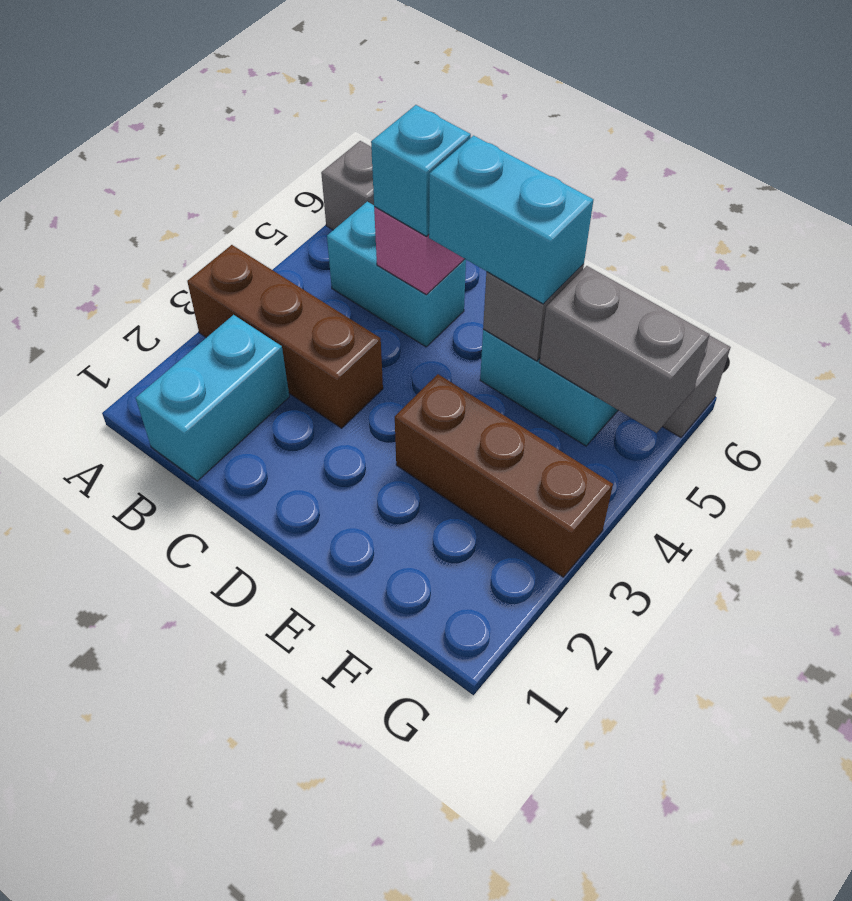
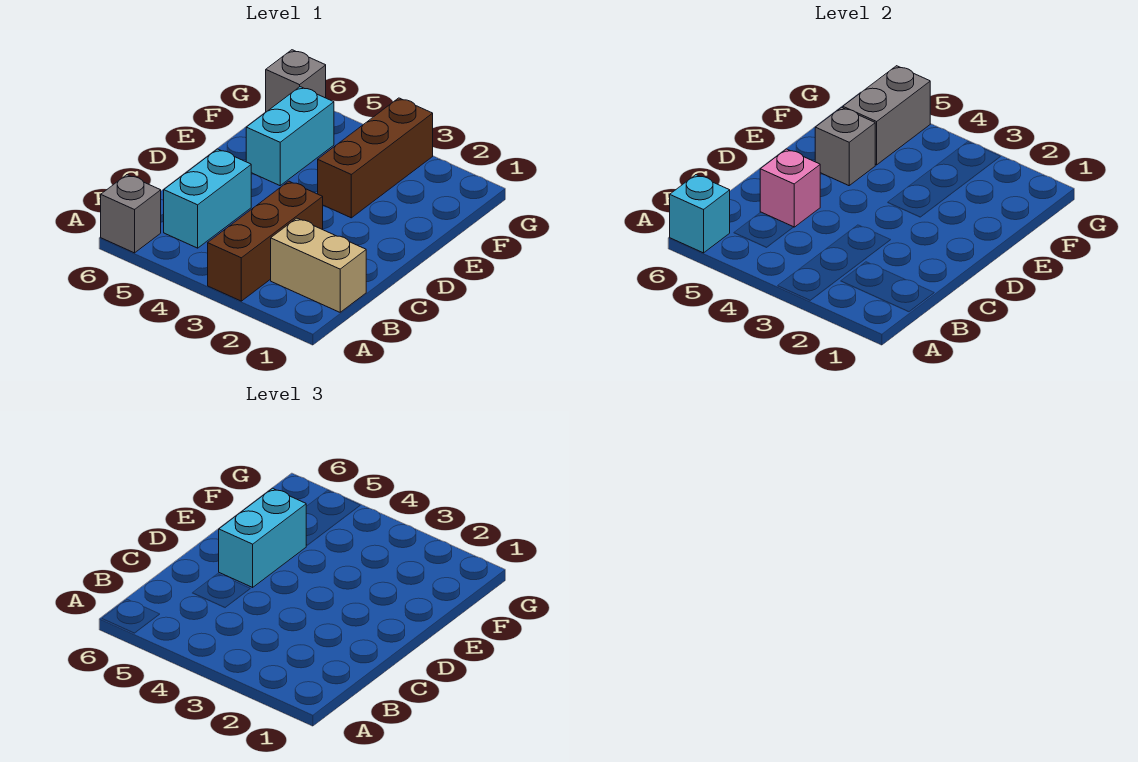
cyan 1x2 brick [136,315,289,481] -> tan 1x2 brick [271,218,366,312]
cyan 1x1 brick [371,105,471,236] -> cyan 1x1 brick moved to [670,175,730,253]

